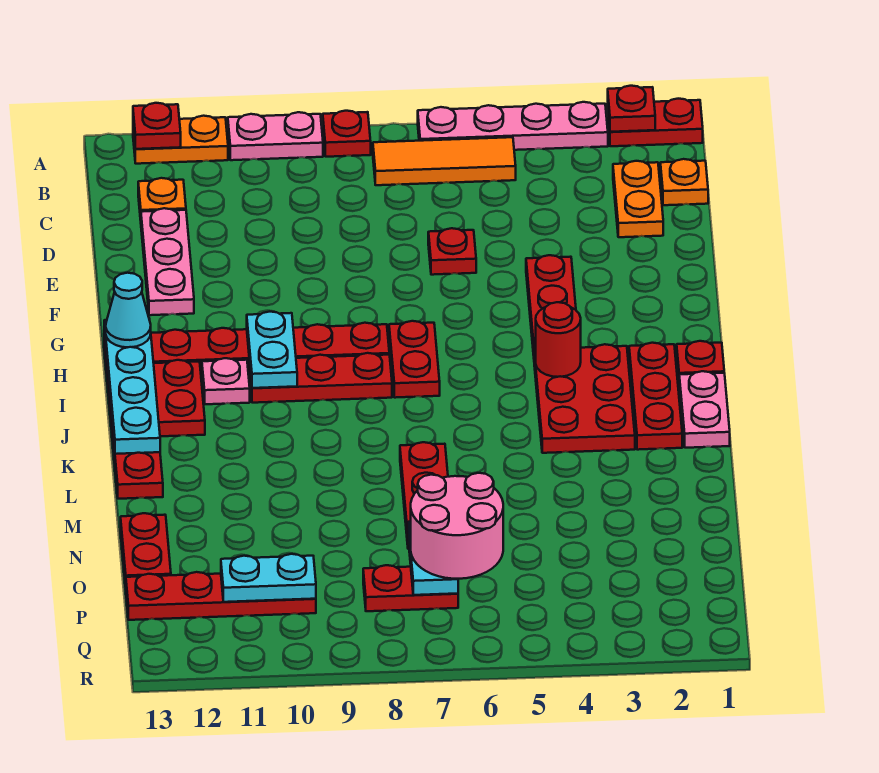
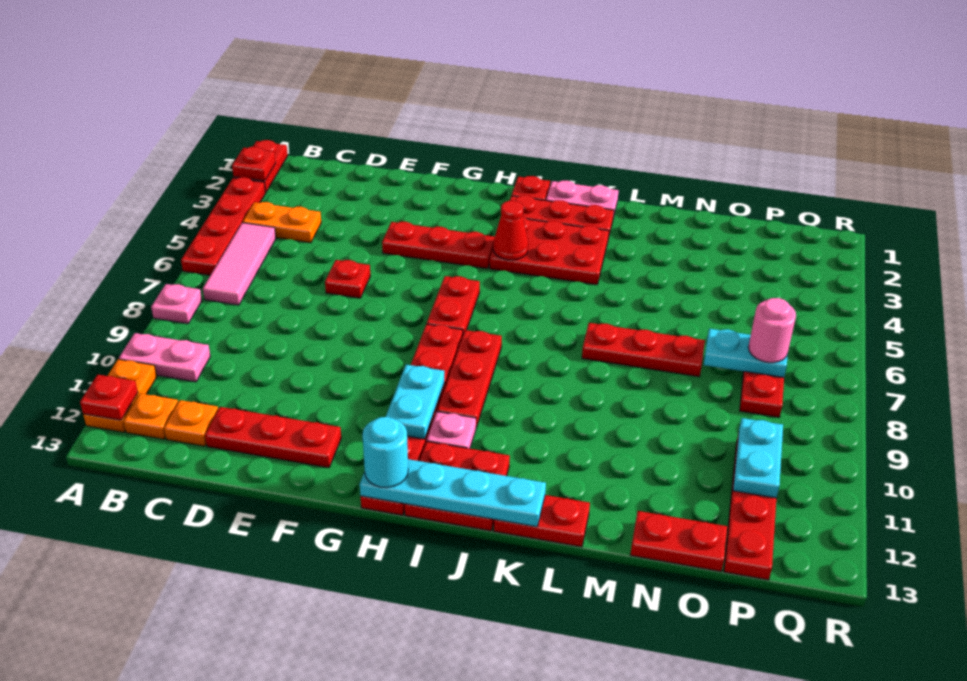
pink 1x4 plate [418,102,608,150] -> red 1x4 plate [181,177,266,275]
red 1x1 plate [323,111,371,157] -> pink 1x1 plate [151,284,202,324]
pink 1x2 plate [228,112,323,160] -> pink 1x2 plate turned to [119,333,210,382]
orange 1x3 tile [373,137,516,185] -> pink 1x3 tile [203,223,276,305]
orange 1x1 plate [660,159,708,205] -> orange 1x1 plate moved to [123,393,178,439]
orange 1x2 plate [613,161,663,237] -> orange 1x2 plate moved to [243,202,321,243]
pink 1x3 plate [141,208,194,315] -> red 1x3 plate [205,407,341,468]
red 1x2 plate [389,321,440,398] -> red 1x2 plate turned to [427,276,480,333]
cyan 1x2 plate [247,312,297,388] -> cyan 1x2 plate turned to [386,365,444,439]
cyan 1x1 cone [106,273,151,347] -> cyan 1x1 round brick [362,417,408,488]
red 1x1 round brick [536,302,581,377] -> red 1x1 cone [493,201,528,260]
pink 2x2 round brick [411,473,503,579] -> pink 1x1 round brick [748,298,796,363]

